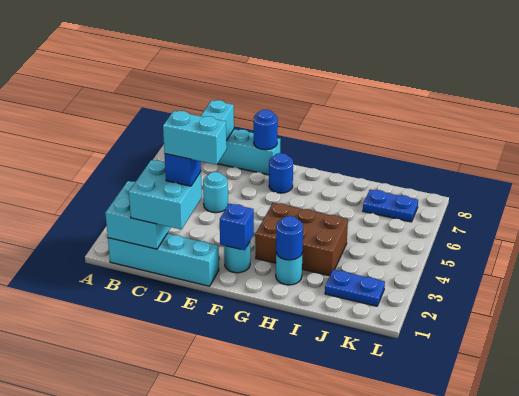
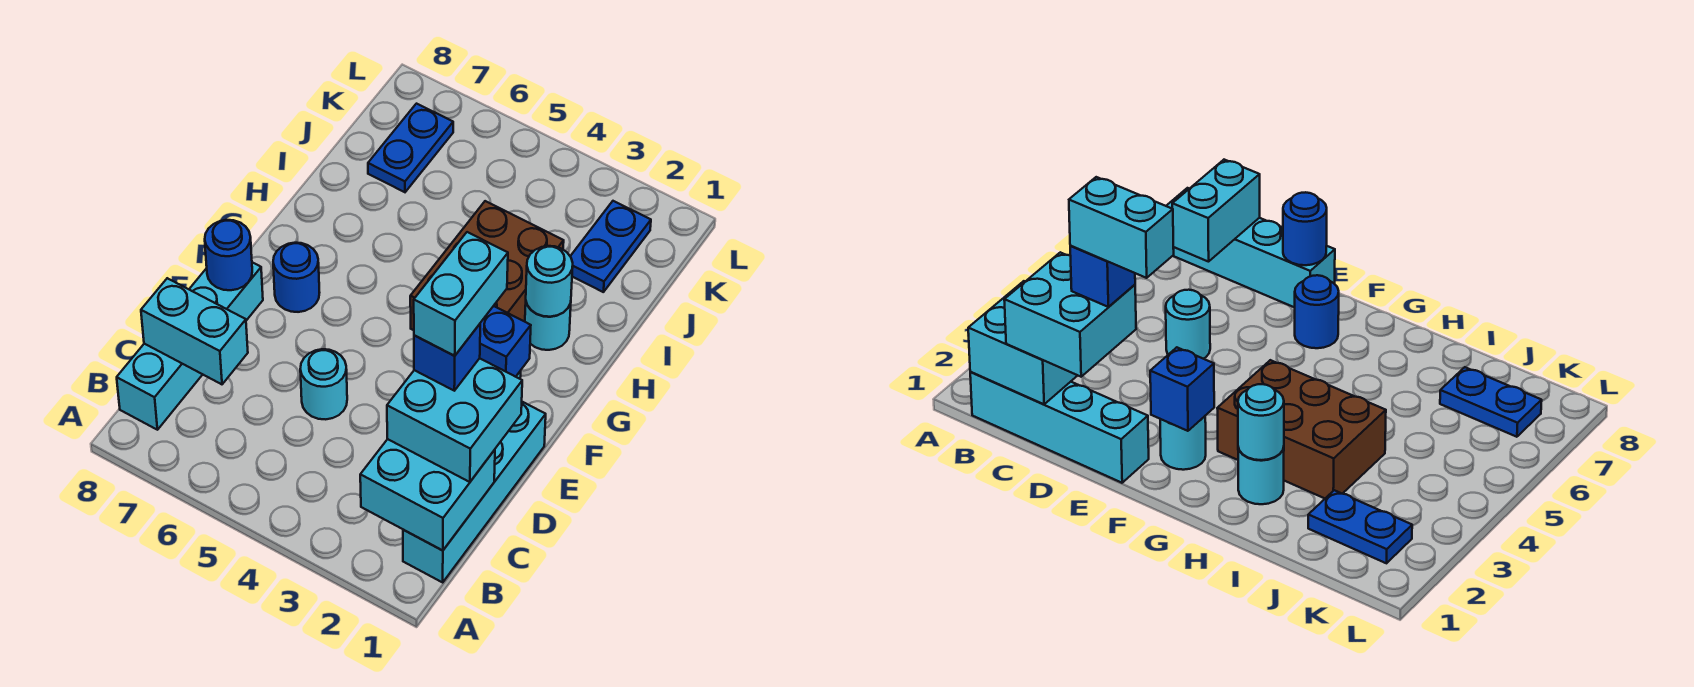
blue 1x1 round brick [276,216,303,260] -> cyan 1x1 round brick [526,246,573,317]

